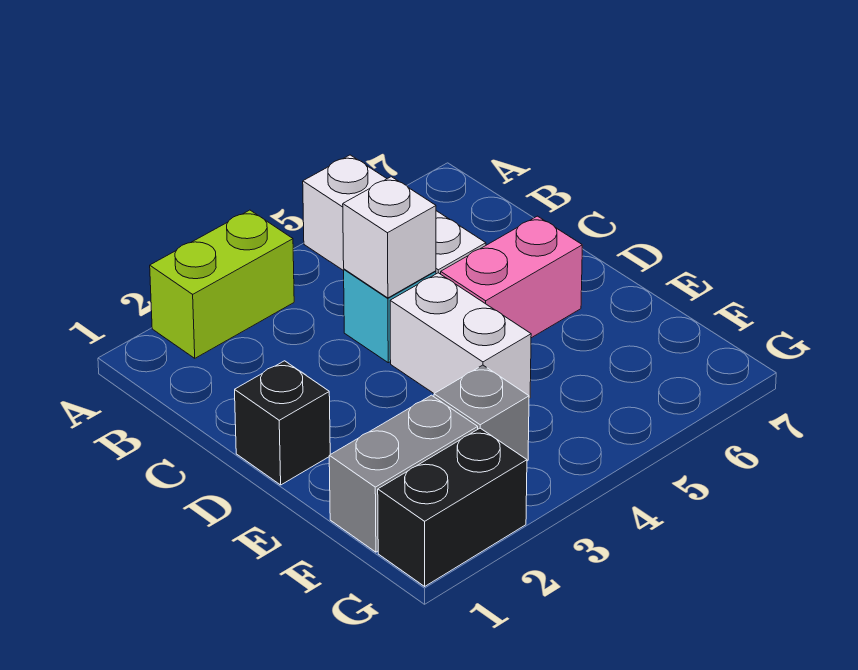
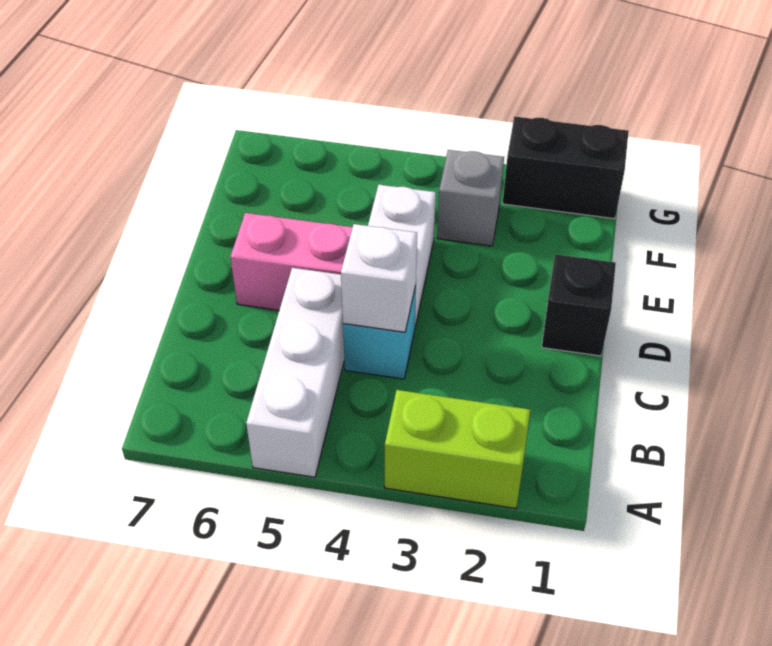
grey 1x2 brick [329,395,478,552] -> none

